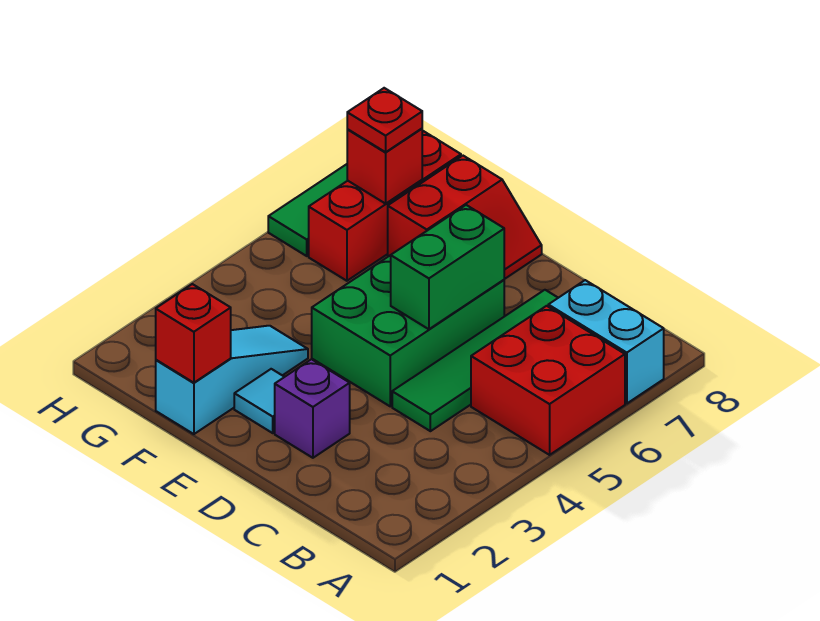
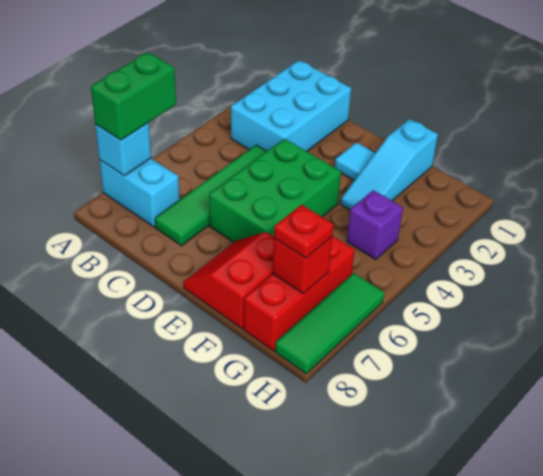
red 2x2 brick [471,306,625,455] -> none
none -> cyan 1x1 brick [95,123,151,176]
none -> cyan 2x3 brick [231,60,351,151]
purple 1x1 brick [275,359,350,458] -> purple 1x1 brick moved to [347,190,403,260]
green 1x2 brick [391,205,504,329] -> green 1x2 brick moved to [91,52,176,140]
red 1x1 brick [156,284,231,383] -> none

